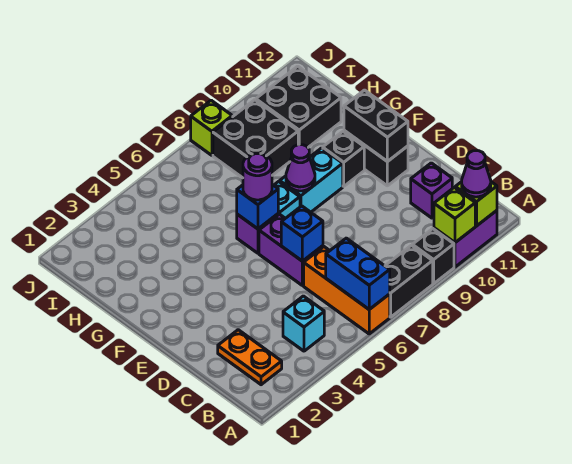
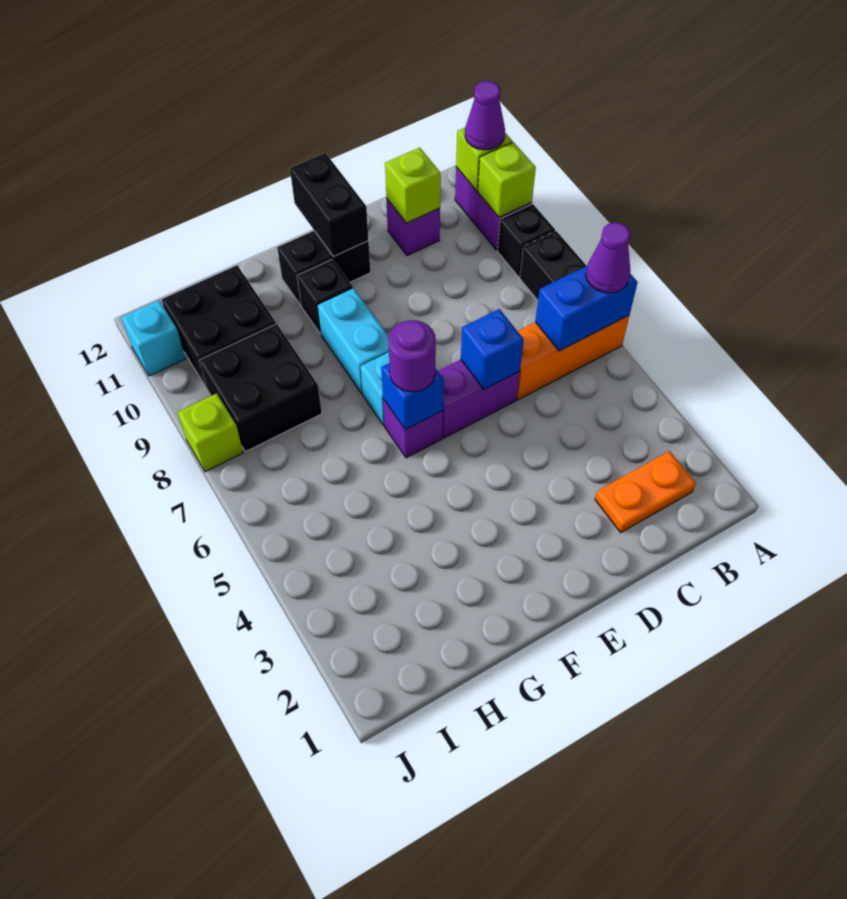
cyan 1x1 brick [283,296,324,351] -> cyan 1x1 brick moved to [121,300,186,376]
none -> lime 1x1 brick [385,147,441,223]
black 1x2 brick [344,90,408,162] -> black 1x2 brick turned to [290,153,368,256]
purple 1x1 cone [286,145,315,191] -> purple 1x1 cone moved to [586,223,631,293]

